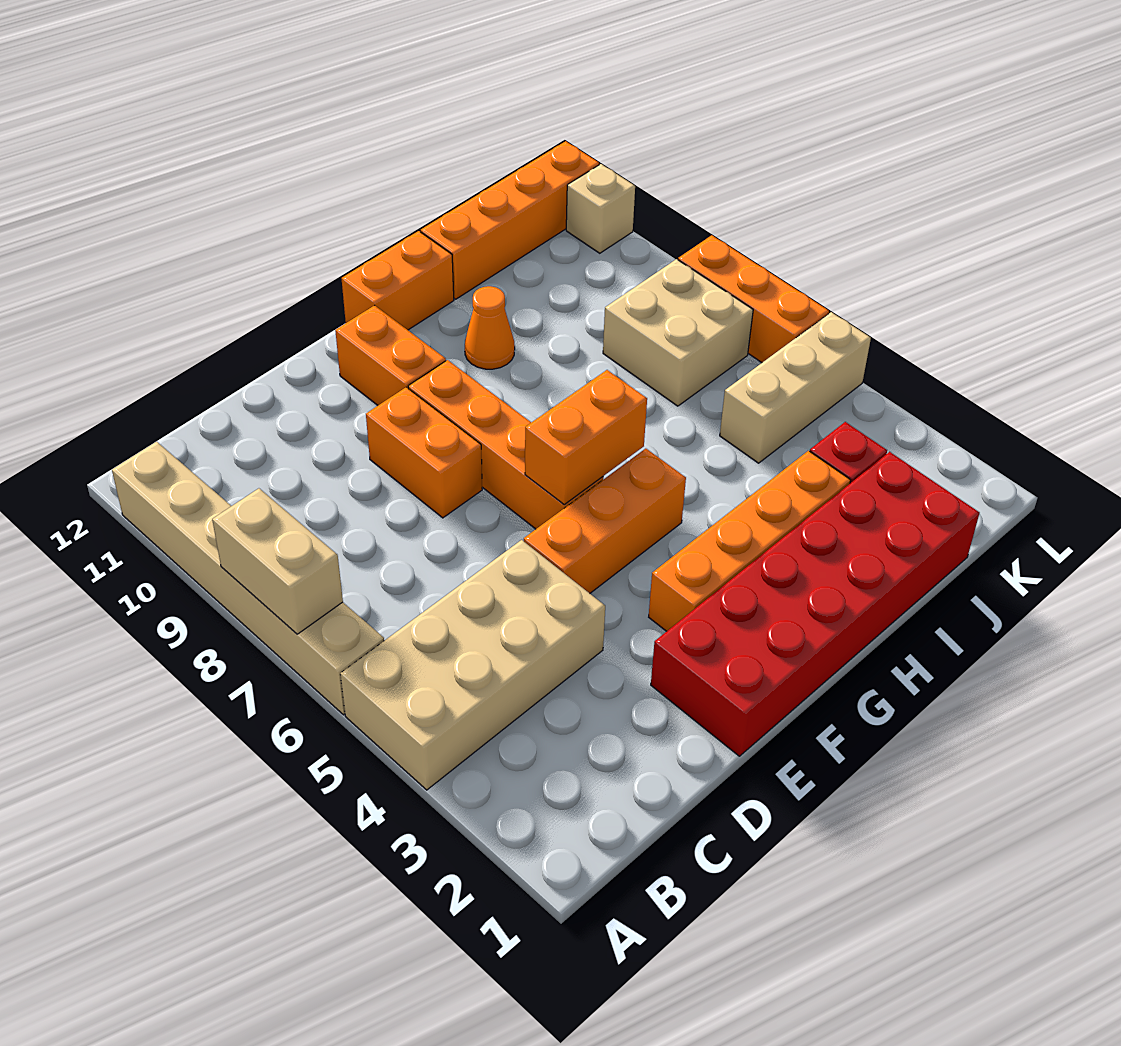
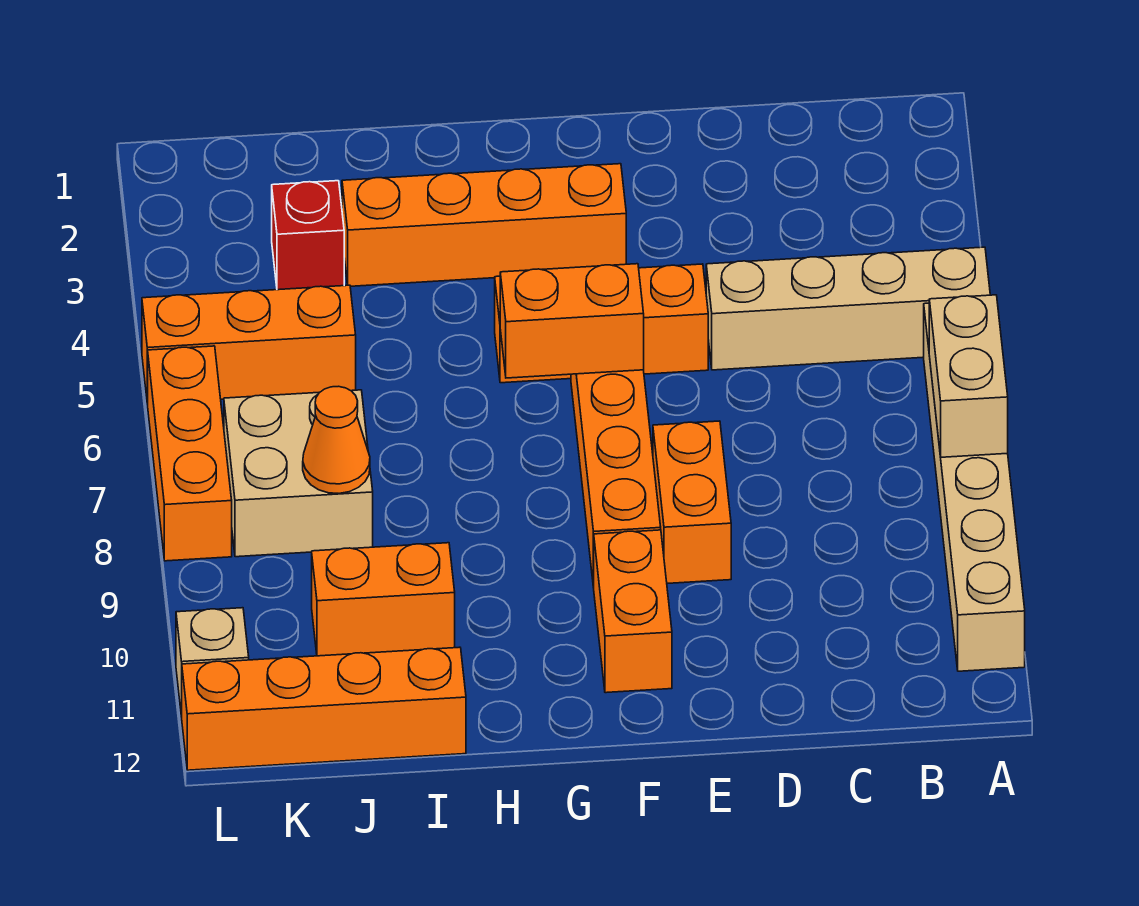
tan 2x4 brick [340,540,605,790] -> tan 1x4 brick [706,247,990,370]
red 2x6 brick [651,452,980,756] -> none
orange 1x2 brick [341,231,454,330] -> orange 1x2 brick moved to [312,543,455,656]
orange 1x1 cone [465,286,515,369] -> orange 1x1 cone moved to [303,386,370,493]
tan 1x3 brick [720,312,871,463] -> orange 1x3 brick [142,285,356,404]

